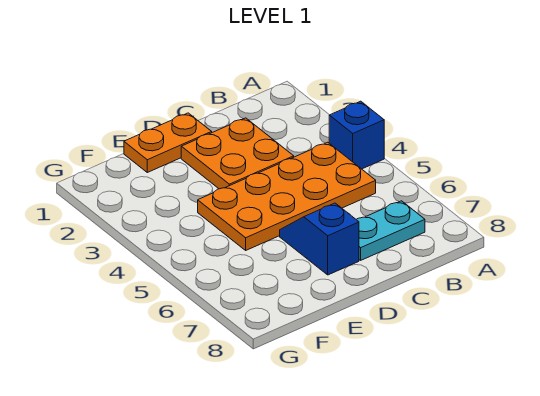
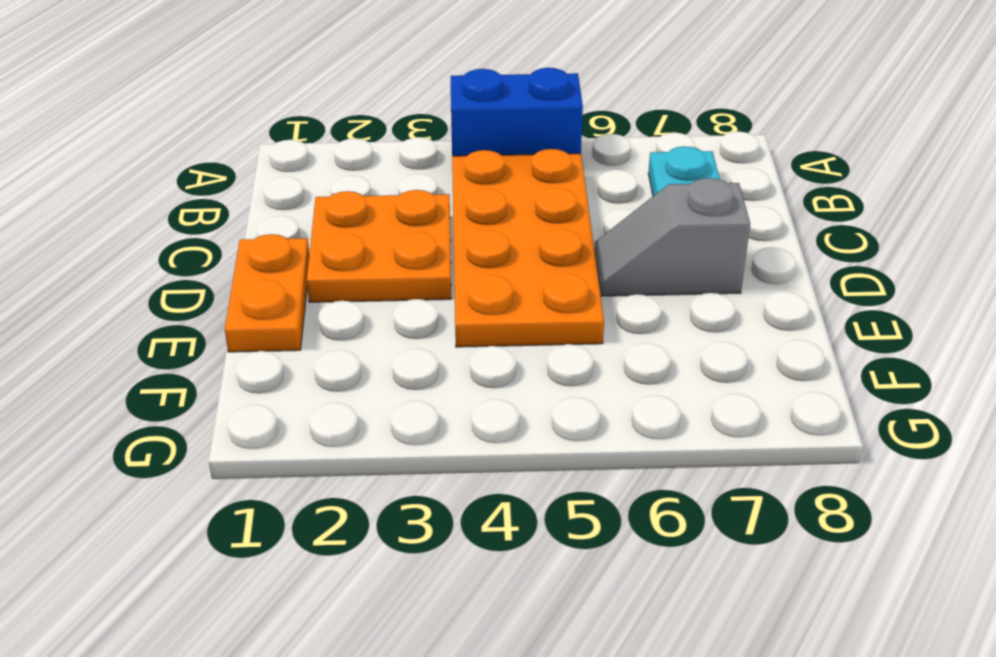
blue 1x1 brick [329,101,384,169] -> blue 1x2 brick [451,68,583,156]
blue 1x2 slope [280,203,359,275] -> grey 1x2 slope [594,178,750,296]

